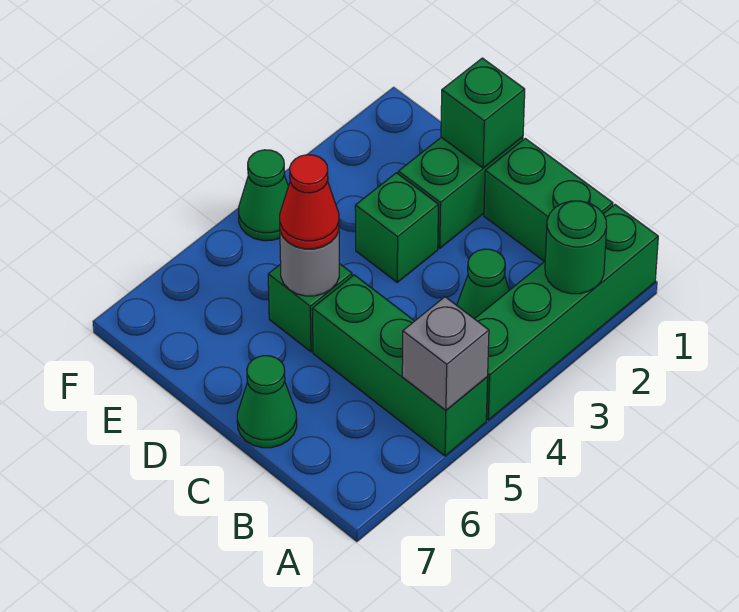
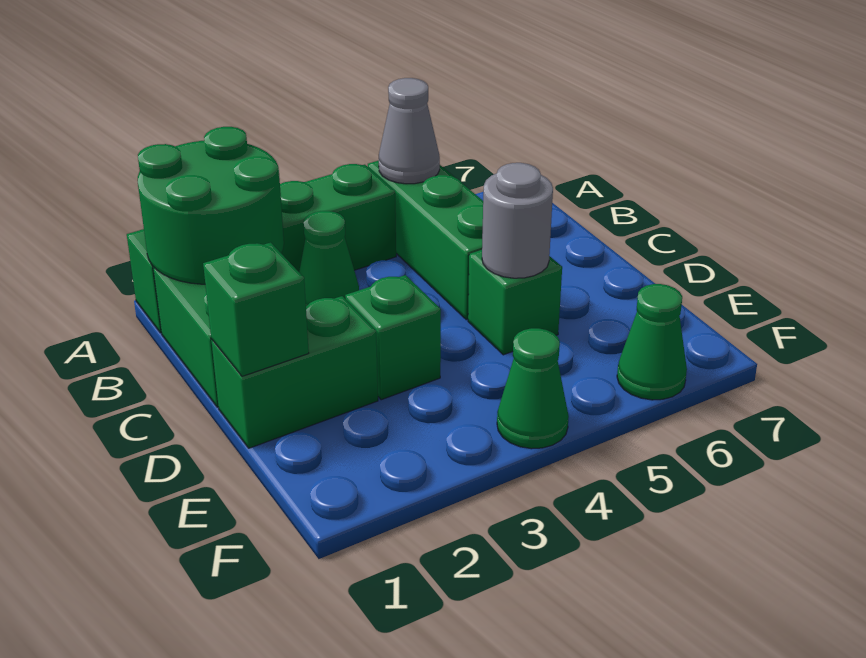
green 1x1 round brick [545,201,607,294] -> green 2x2 round brick [138,127,284,284]
grey 1x1 brick [402,297,489,410] -> grey 1x1 cone [379,78,440,184]
green 1x1 cone [237,356,297,448] -> green 1x1 cone moved to [617,284,687,400]
red 1x1 cone [280,155,339,249] -> none

